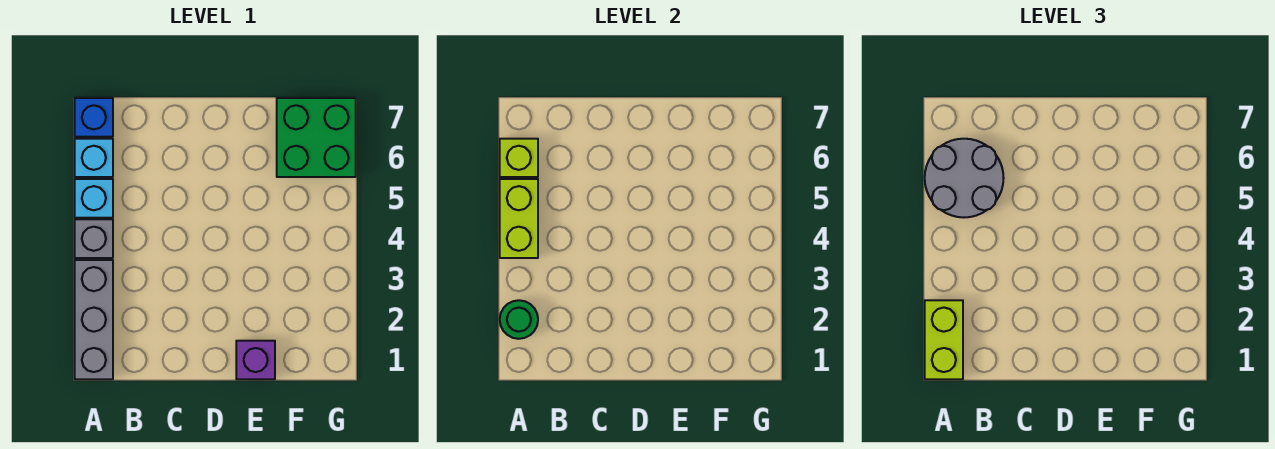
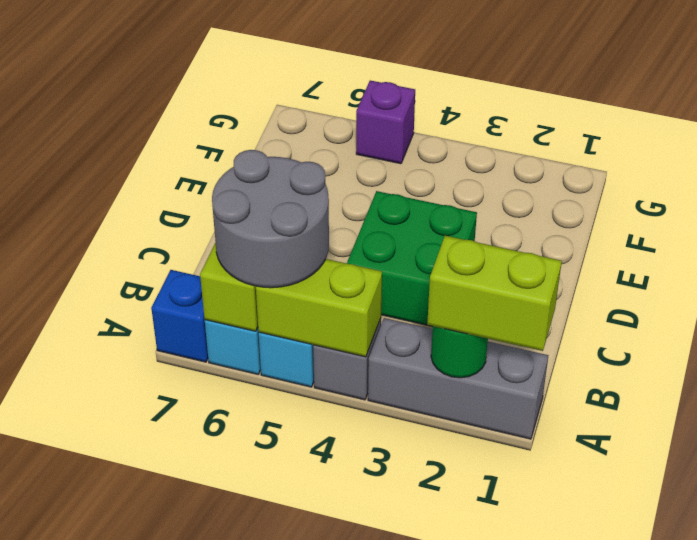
purple 1x1 brick [236,341,275,379] -> purple 1x1 brick moved to [356,81,415,164]
green 2x2 brick [277,98,356,177] -> green 2x2 brick moved to [347,191,477,327]

